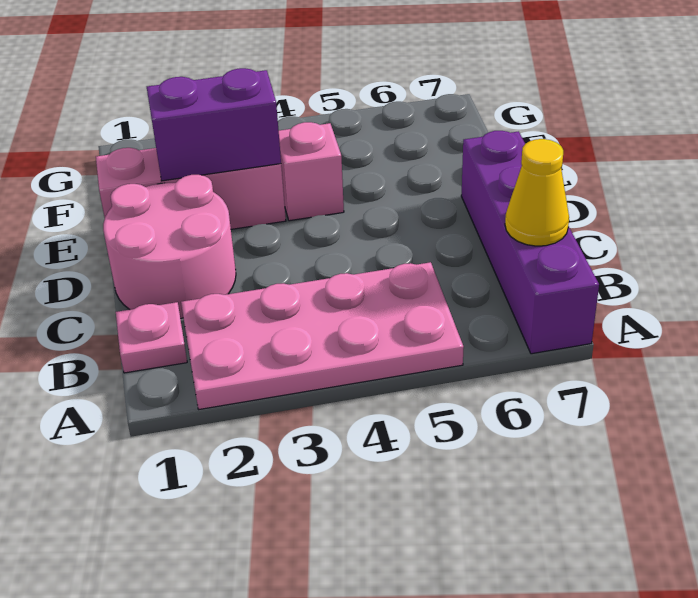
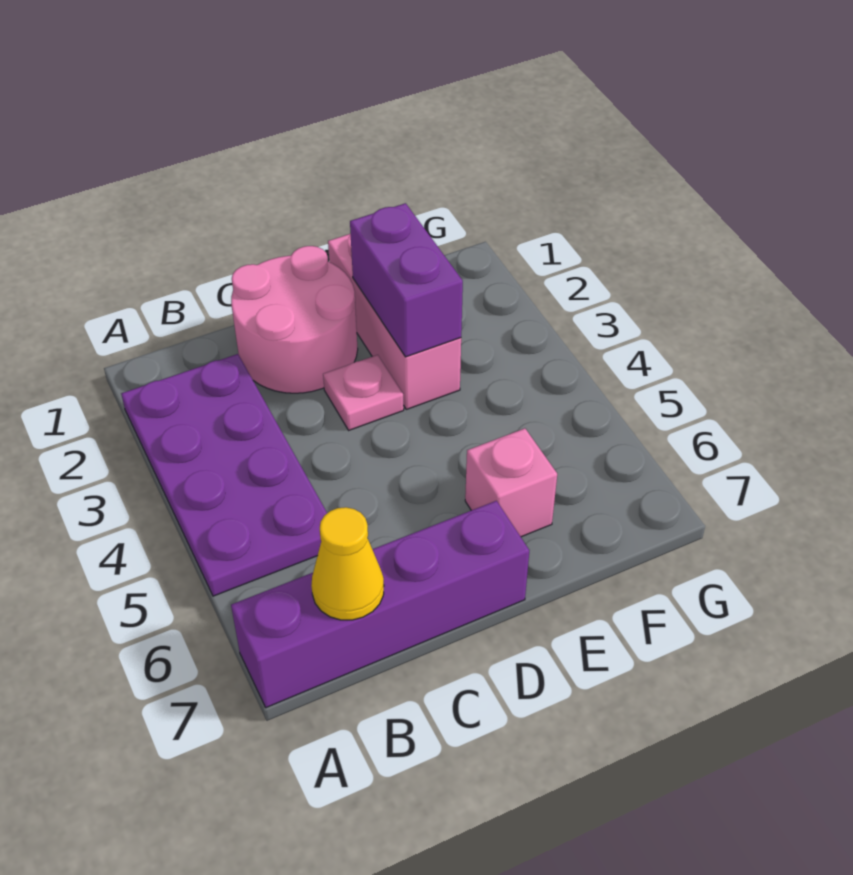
pink 2x4 plate [181,262,464,409] -> purple 2x4 plate [121,354,327,596]
pink 1x1 plate [116,302,187,373] -> pink 1x1 plate moved to [323,355,404,430]
pink 1x1 brick [279,122,344,221] -> pink 1x1 brick moved to [465,428,557,537]

